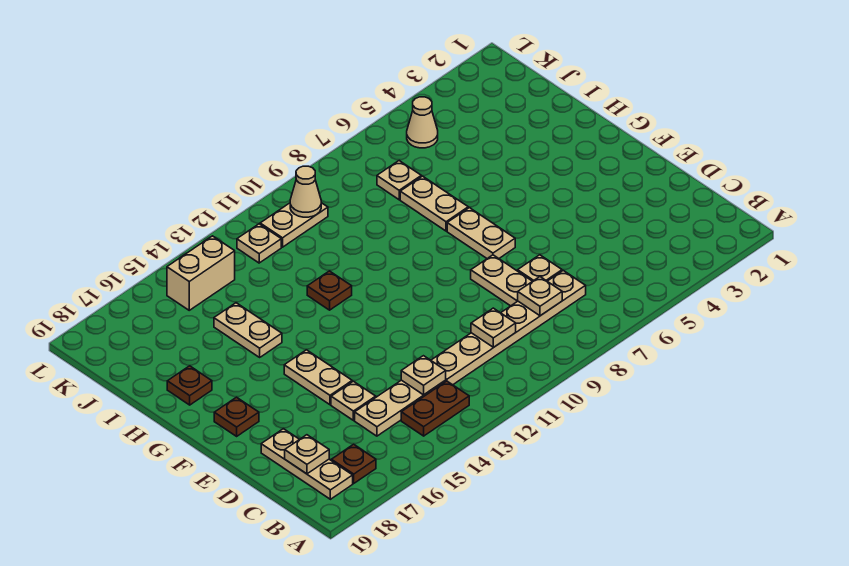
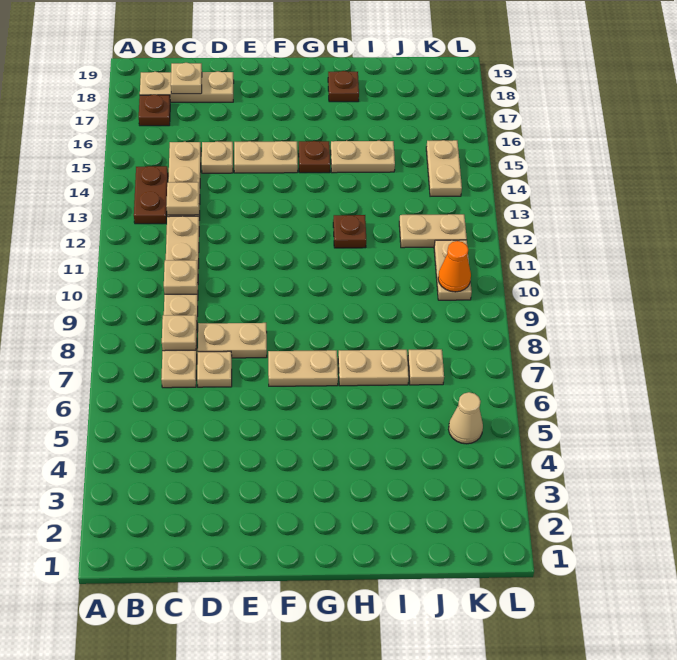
brown 1x1 plate [214,397,259,436] -> brown 1x1 plate moved to [299,141,330,173]
tan 1x1 cone [290,166,321,217] -> orange 1x1 cone [438,241,471,292]
tan 1x1 plate [237,224,281,263] -> tan 1x2 plate [399,214,467,248]
tan 1x2 brick [167,236,235,310] -> tan 1x2 plate [426,140,462,196]

